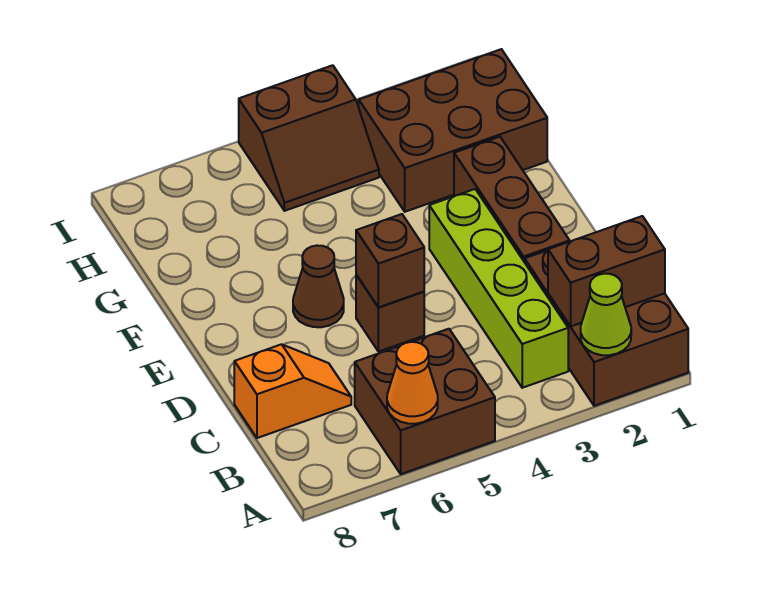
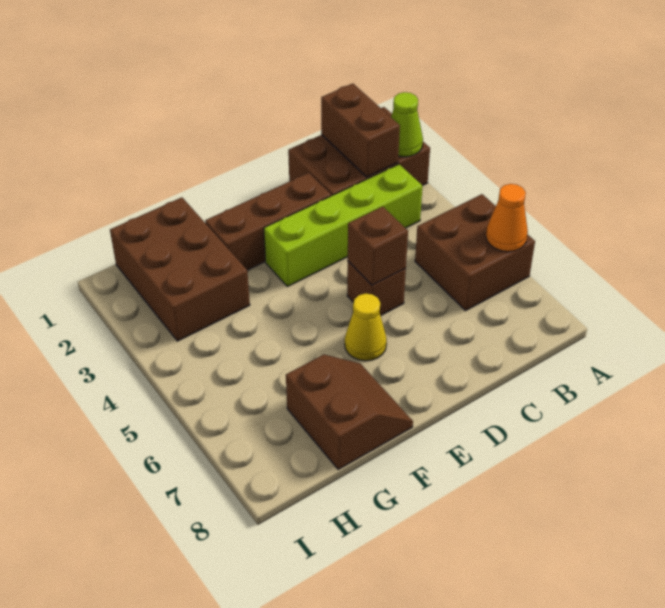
orange 1x2 slope [234,344,351,438] -> none
brown 1x1 cone [293,246,344,327] -> yellow 1x1 cone [345,294,387,361]
brown 2x2 slope [239,65,379,211] -> brown 2x2 slope moved to [286,355,413,469]

